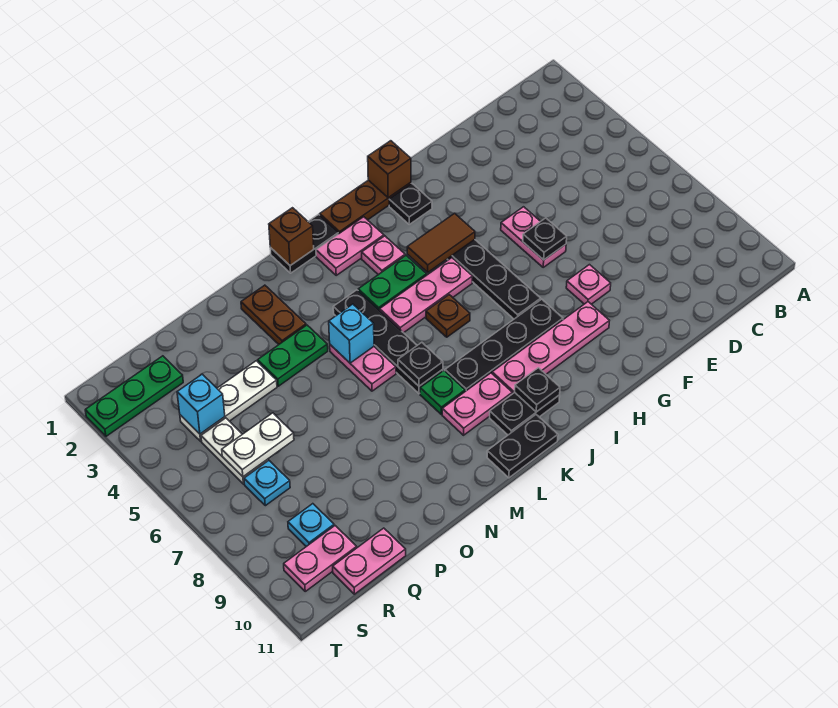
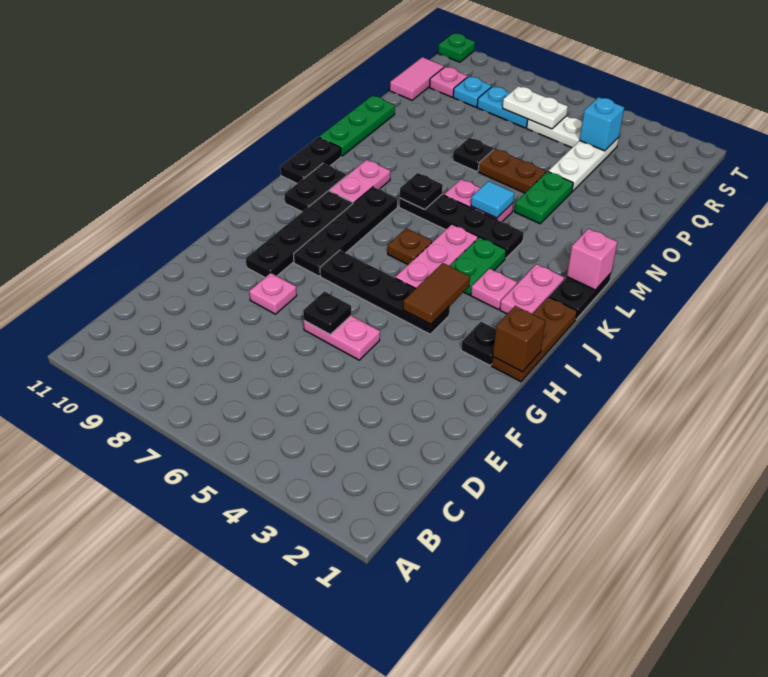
pink 1x4 plate [492,302,609,394] -> black 1x4 plate [246,191,353,277]
black 1x1 plate [515,368,560,412] -> black 1x1 plate moved to [453,138,494,172]
brown 1x1 brick [269,208,314,266] -> pink 1x1 brick [567,229,617,290]
green 1x1 plate [420,371,465,414] -> green 1x1 plate moved to [438,33,475,62]
cyan 1x1 brick [329,304,374,363] -> cyan 1x1 tile [471,181,514,218]
brown 1x2 plate [241,285,306,344] -> brown 1x2 plate moved to [478,149,546,193]
white 1x2 plate [222,413,294,477] -> white 1x2 plate turned to [503,86,568,129]
pink 1x2 plate [333,528,406,594] -> pink 1x2 tile [390,57,444,100]
green 1x3 plate [85,356,183,436] -> green 1x3 plate moved to [319,96,395,156]
cyan 1x1 plate [244,461,290,506] -> cyan 1x2 plate [477,86,528,128]
pink 1x2 plate [284,526,357,591] -> pink 1x1 plate [430,67,468,97]

